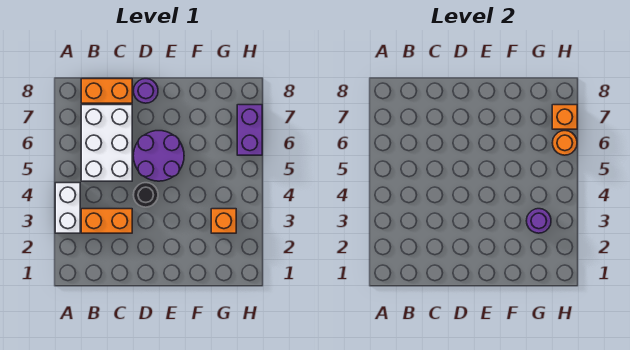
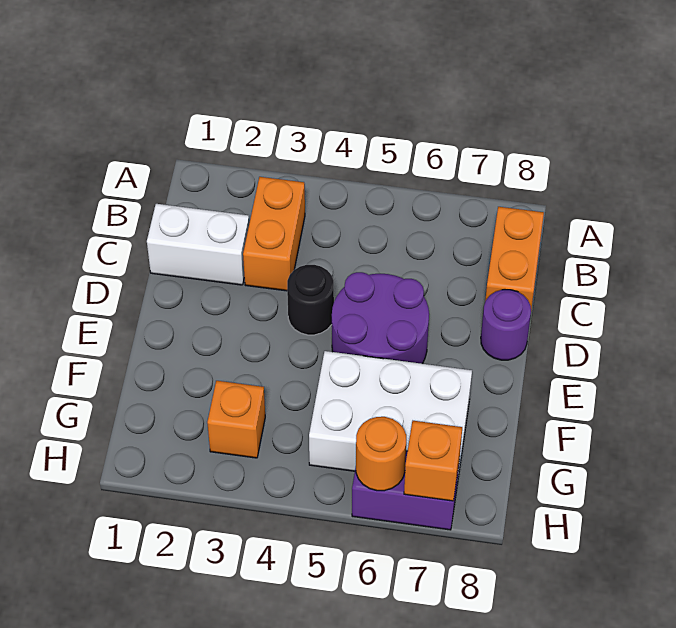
white 1x2 brick [55,183,80,233] -> white 1x2 brick moved to [147,204,249,285]
white 2x3 brick [81,105,132,181] -> white 2x3 brick moved to [309,351,472,483]
purple 1x1 round brick [526,209,551,233] -> none

